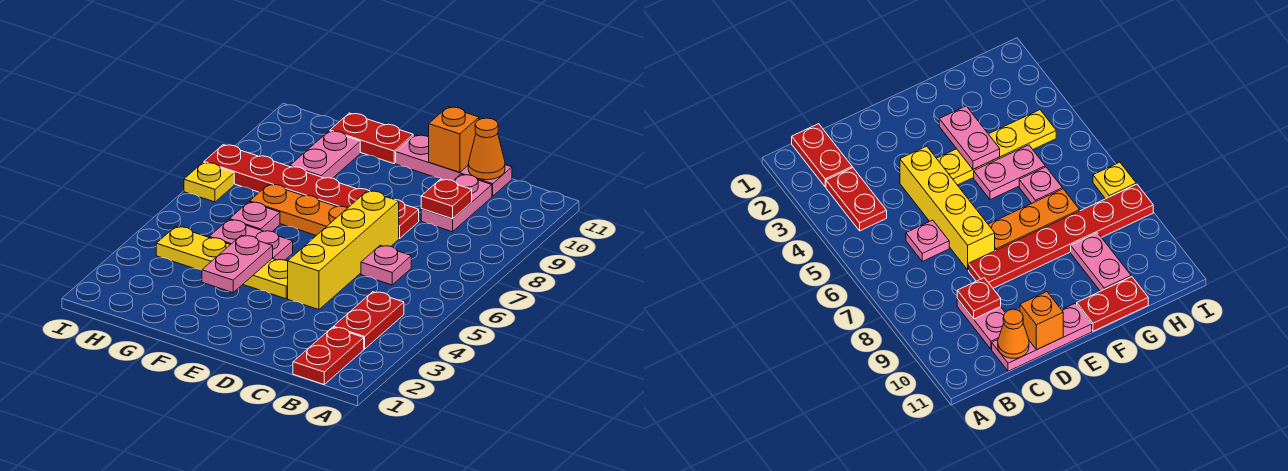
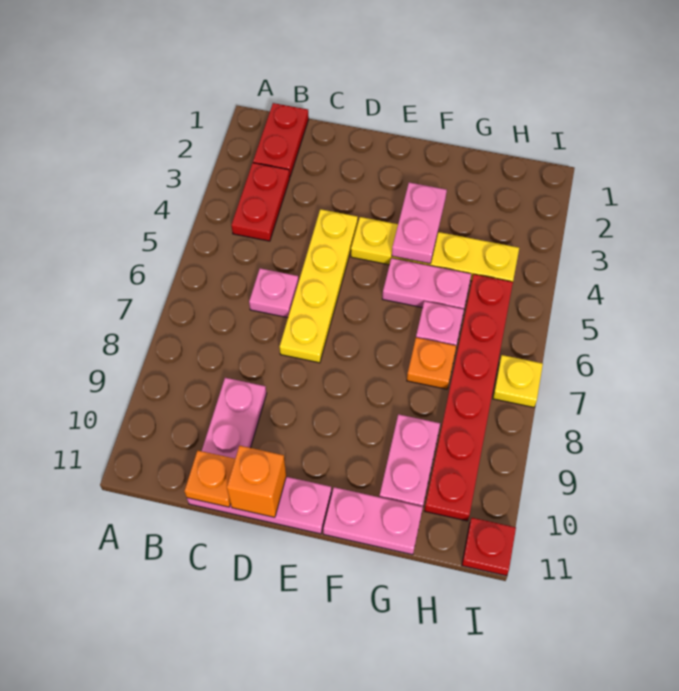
red 1x1 plate [421,179,472,219] -> red 1x1 plate moved to [462,518,516,576]
orange 1x1 cone [468,118,505,180] -> orange 1x1 plate [184,451,235,507]
yellow 1x4 brick [288,191,399,310] -> yellow 1x4 plate [280,209,358,363]
red 1x6 plate [204,145,419,239] -> red 1x6 plate turned to [424,274,513,521]
orange 1x3 plate [250,184,347,236] -> orange 1x1 plate [407,338,456,389]
red 1x2 plate [330,113,413,164] -> pink 1x2 plate [323,487,423,555]

